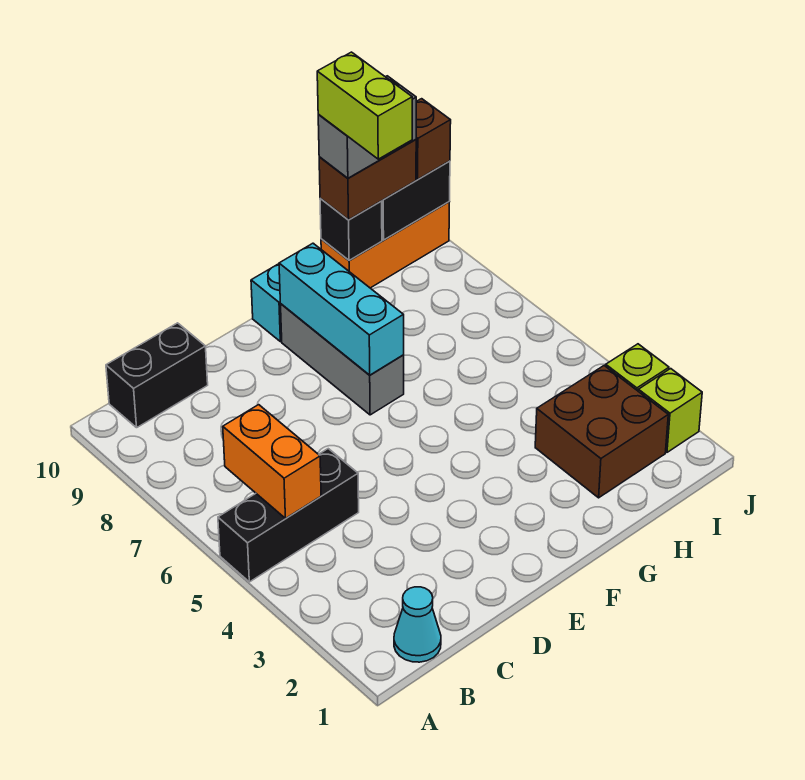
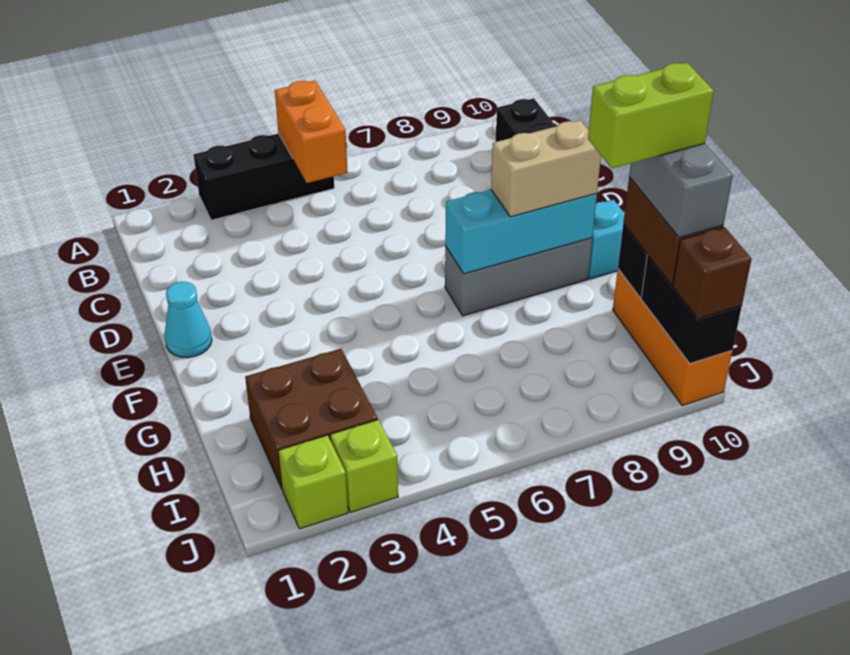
black 1x3 brick [218,449,359,582] -> black 1x3 brick turned to [194,133,334,220]
cyan 1x1 cone [394,587,441,662] -> cyan 1x1 cone moved to [165,282,212,358]
orange 1x2 brick [223,405,321,518] -> orange 1x2 brick turned to [275,81,348,183]
none -> tan 1x2 brick [491,120,601,217]

